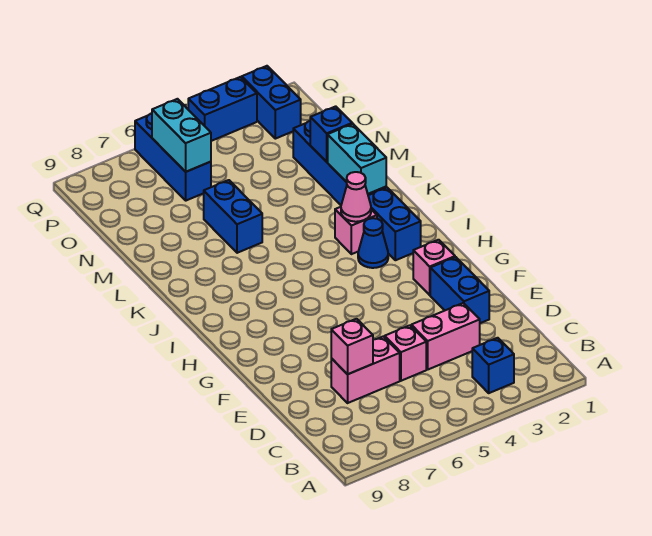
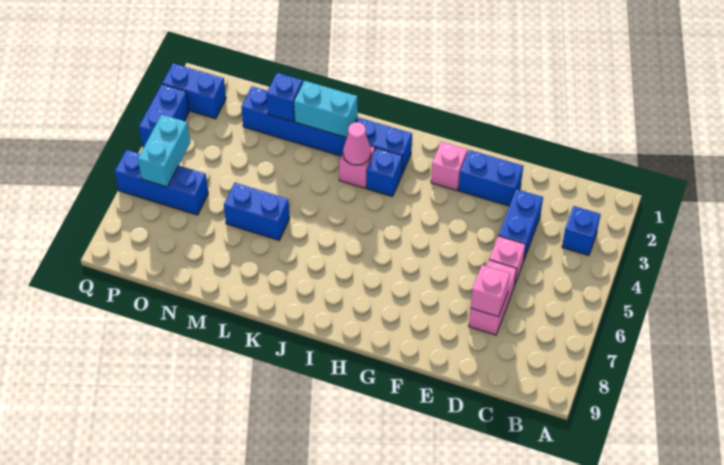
pink 1x2 brick [411,303,480,369] -> blue 1x2 brick [499,189,543,261]
blue 1x1 cone [358,218,388,268] -> blue 1x1 brick [367,148,403,197]
cyan 1x2 brick [152,99,211,172] -> cyan 1x2 brick turned to [138,115,190,187]

